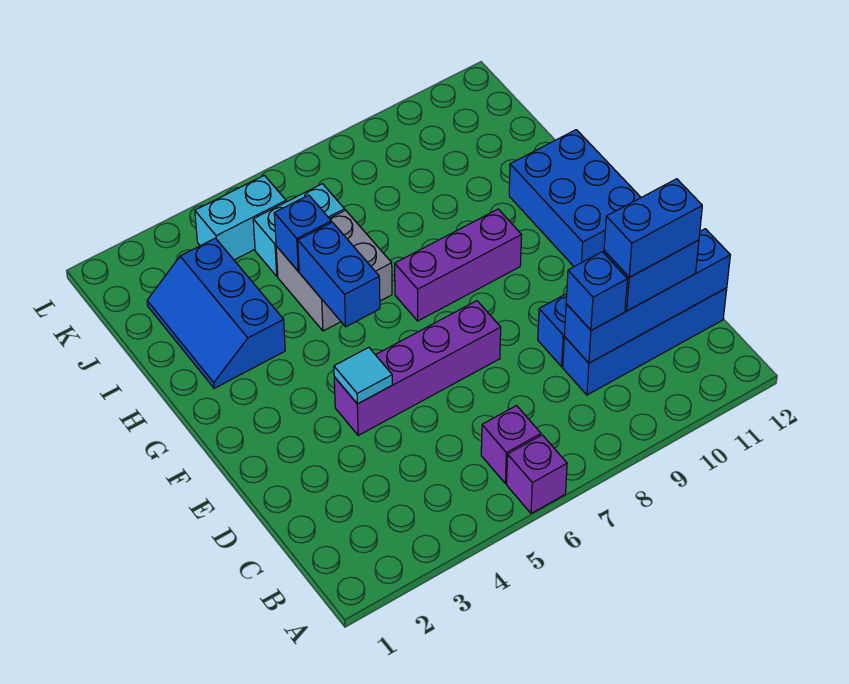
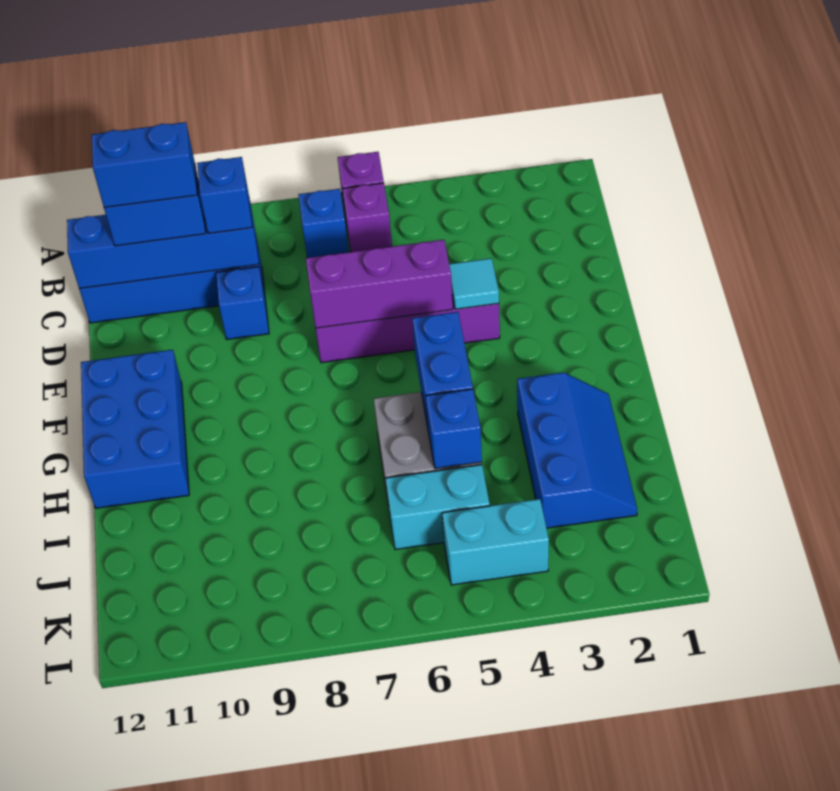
none -> blue 1x1 brick [298,189,349,258]
purple 1x3 brick [395,209,521,321] -> purple 1x3 brick moved to [306,240,453,328]

